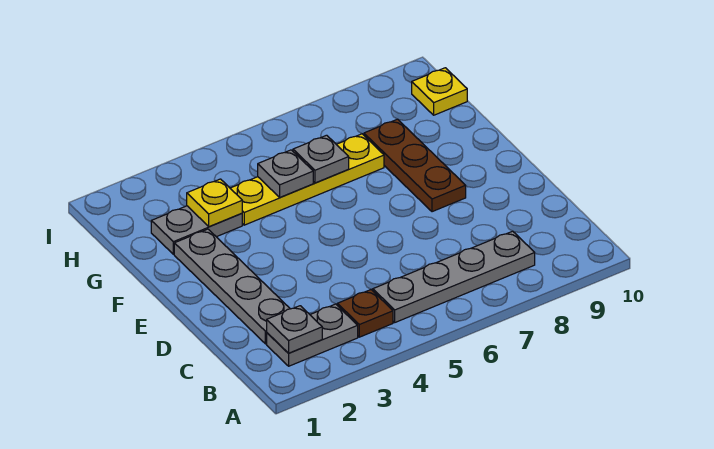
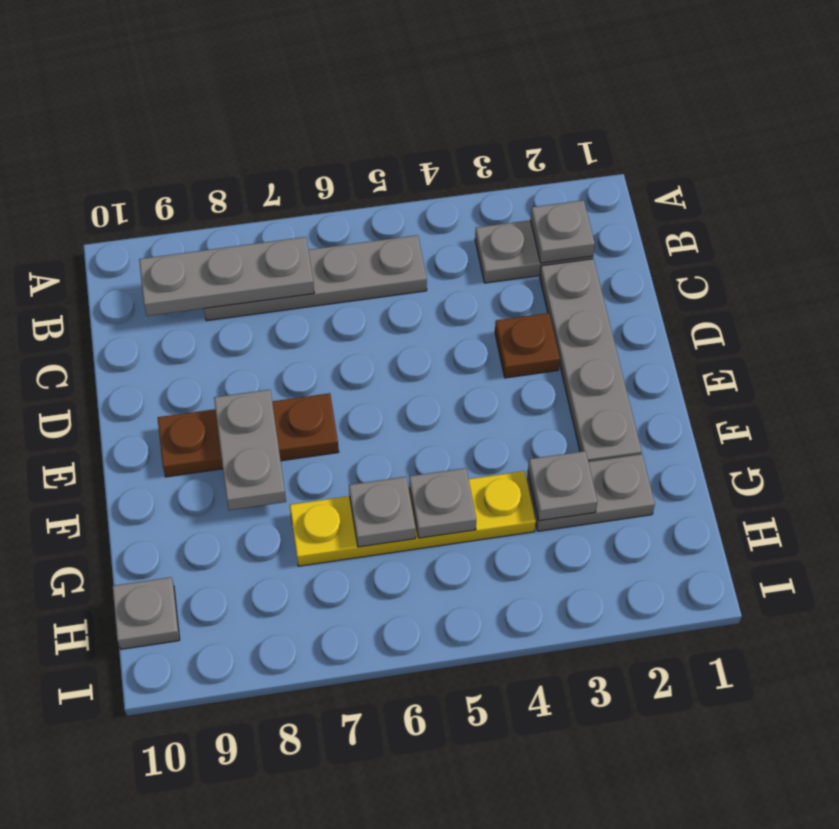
brown 1x1 plate [337,290,393,337] -> brown 1x1 plate moved to [495,313,560,378]
none -> grey 1x3 plate [139,237,314,316]
brown 1x3 plate [364,119,466,212] -> brown 1x3 plate turned to [158,393,339,477]
none -> grey 1x2 plate [214,390,286,510]
yellow 1x1 plate [187,179,242,227] -> grey 1x1 plate [528,451,597,521]
yellow 1x1 plate [412,68,467,115] -> grey 1x1 plate [113,577,180,649]

